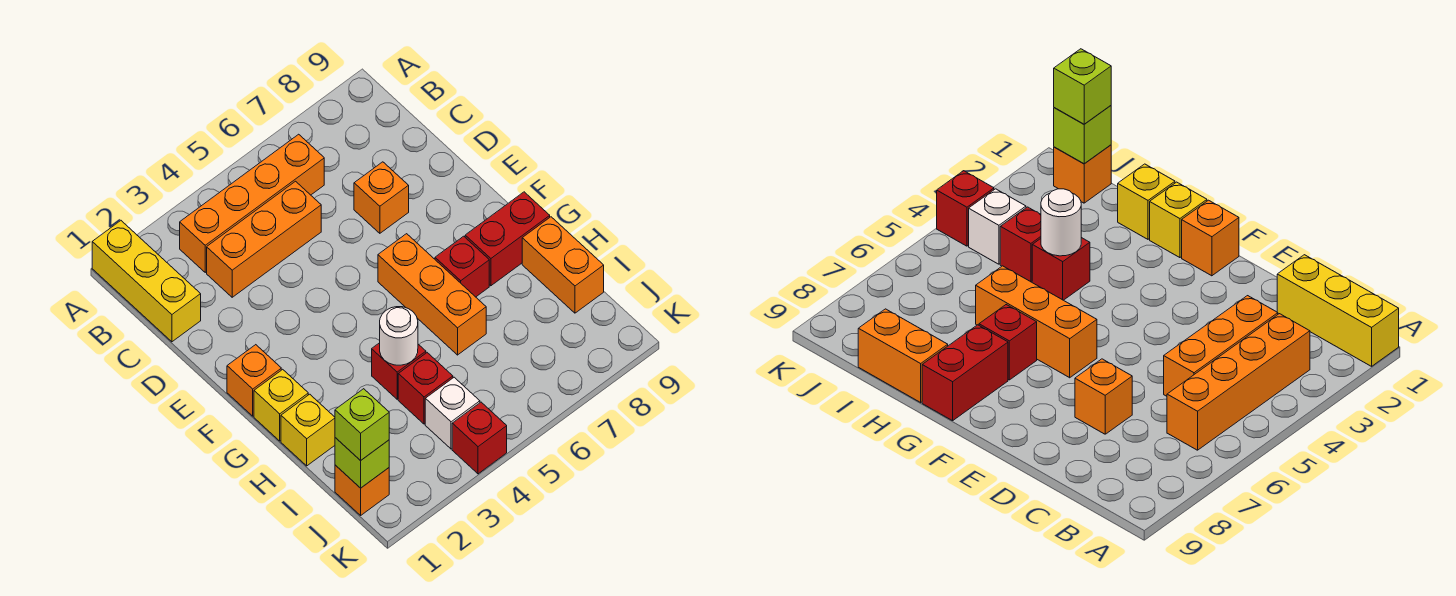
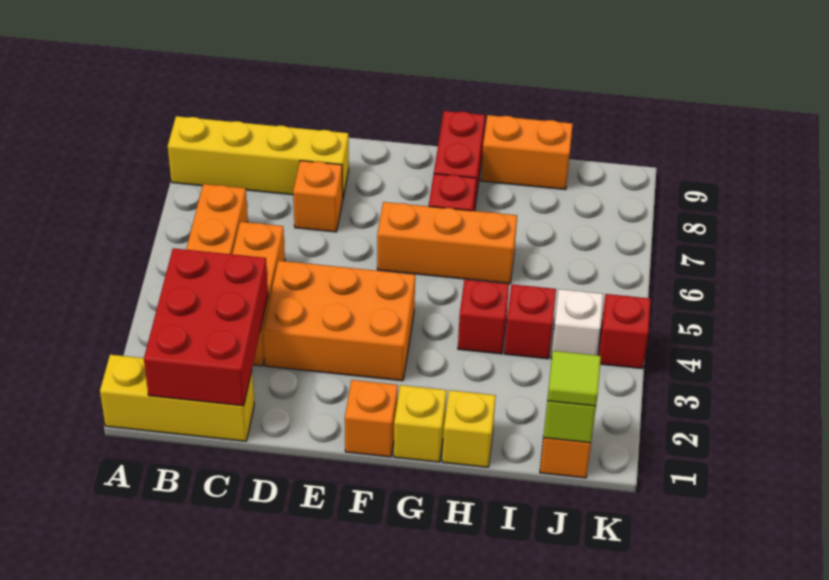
none -> yellow 1x4 brick [168,116,349,197]
none -> red 2x3 brick [144,248,268,406]
none -> orange 2x3 brick [263,261,415,381]
white 1x1 round brick [380,307,418,365] -> none
lime 1x1 brick [335,389,389,461] -> lime 1x1 tile [547,351,601,406]

